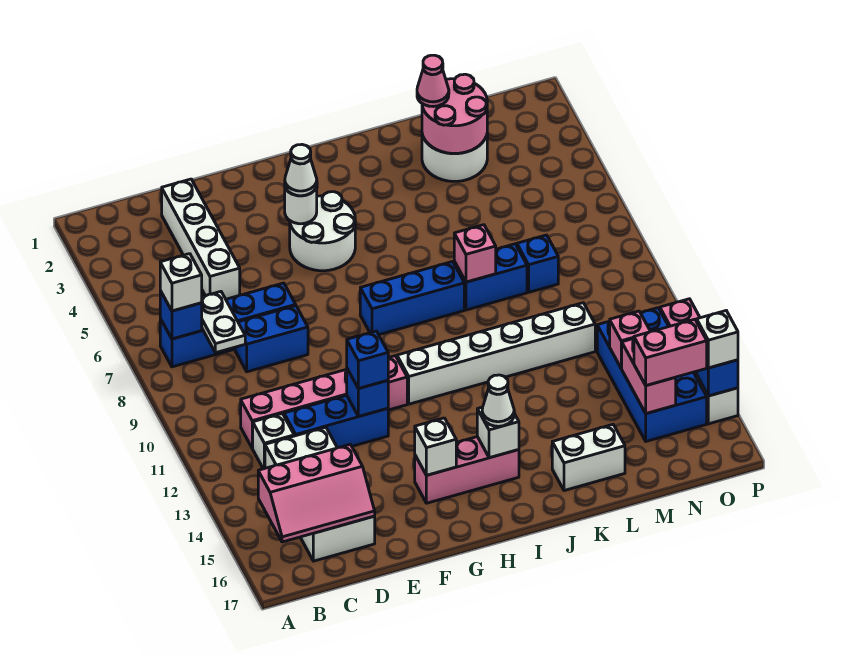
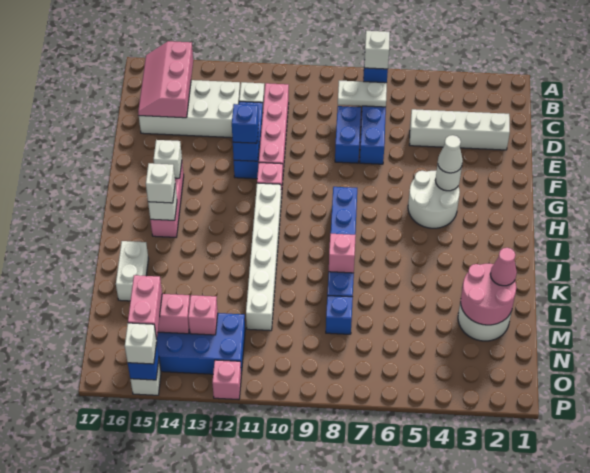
white 1x1 cone [482,375,514,426] -> white 1x1 brick [146,163,175,203]

